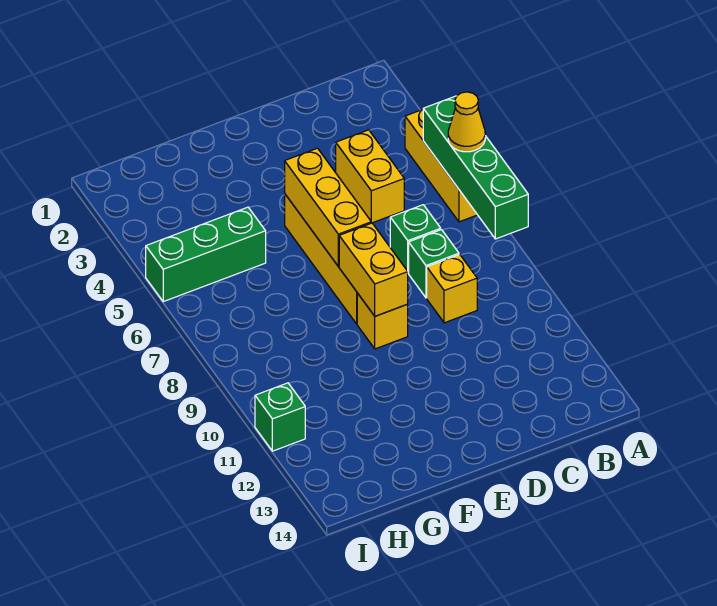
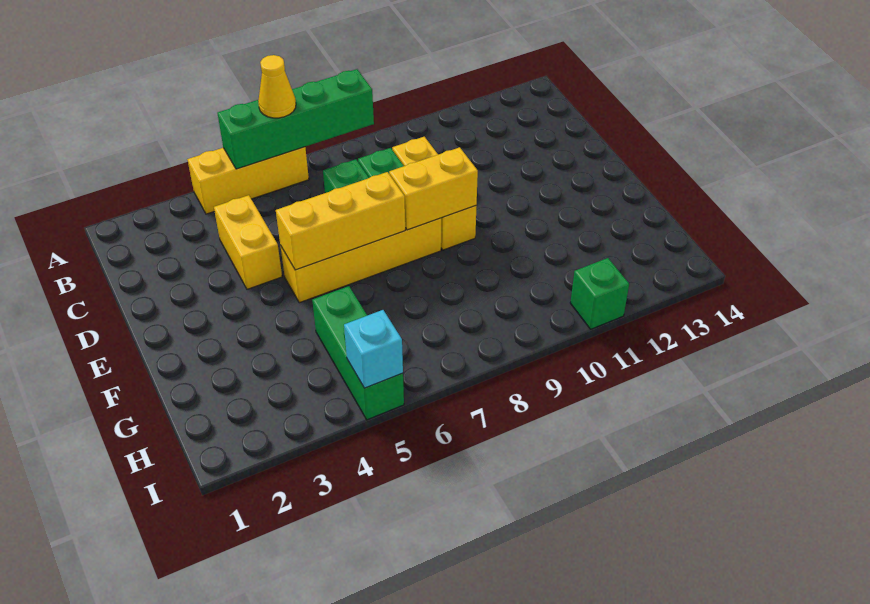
yellow 1x2 brick [336,130,404,223] -> yellow 1x2 brick turned to [214,195,282,289]
none -> cyan 1x1 brick [344,310,403,388]

